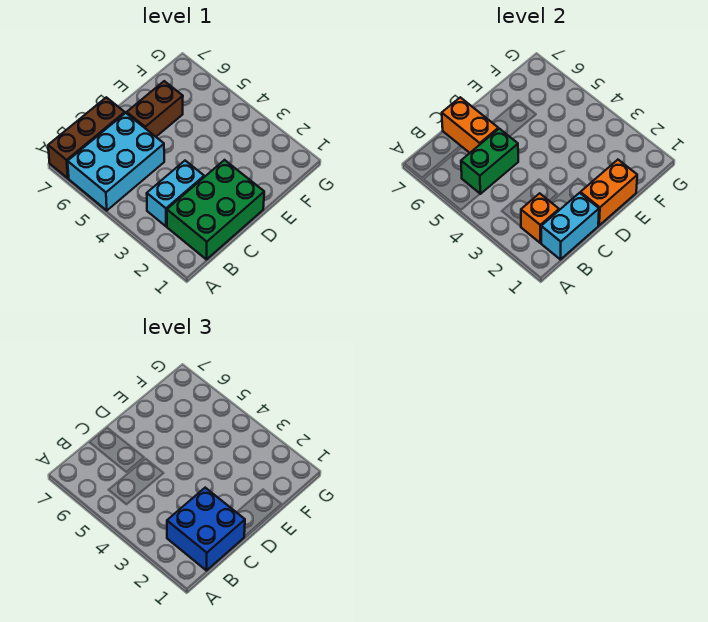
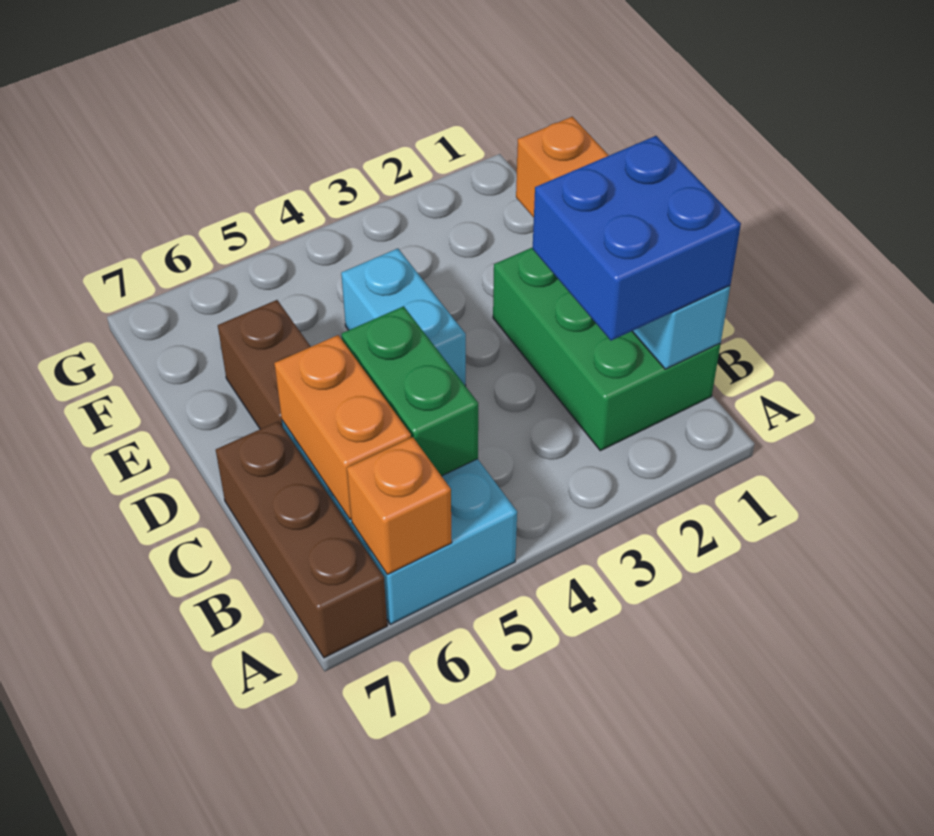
orange 1x1 brick [521,193,559,243] -> orange 1x1 brick moved to [347,437,452,574]
cyan 1x2 brick [147,161,204,226] -> cyan 1x2 brick moved to [341,249,466,386]
orange 1x2 brick [442,97,498,153] -> orange 1x2 brick turned to [274,335,411,519]

